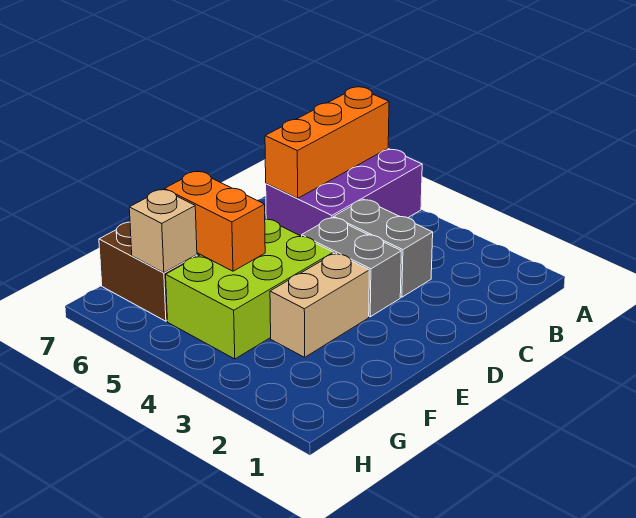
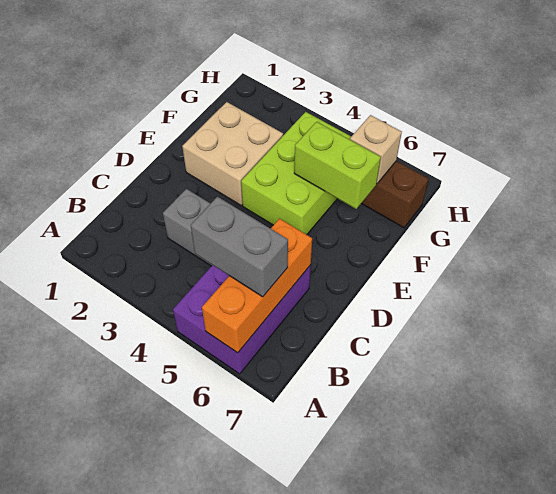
grey 1x2 brick [302,217,401,317] -> grey 1x2 brick moved to [191,197,288,297]
tan 1x2 brick [270,253,369,357] -> tan 2x2 brick [182,102,283,205]
orange 1x2 brick [165,171,265,271] -> lime 1x2 brick [294,122,381,209]

